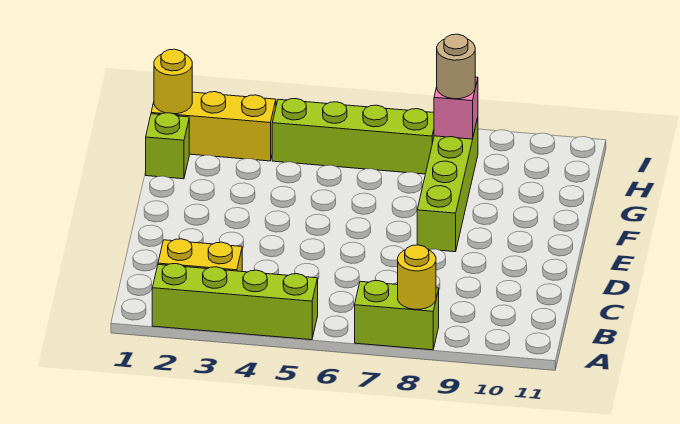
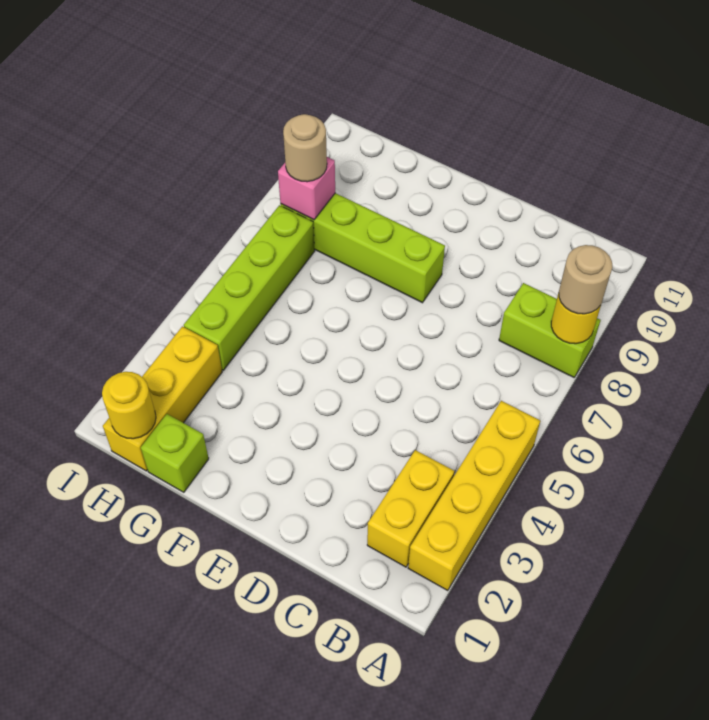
lime 1x4 brick [152,264,318,340] -> yellow 1x4 brick [408,401,540,590]
lime 1x2 brick [355,281,439,350] -> lime 1x2 brick turned to [499,283,601,377]
none -> tan 1x1 round brick [559,245,612,314]

